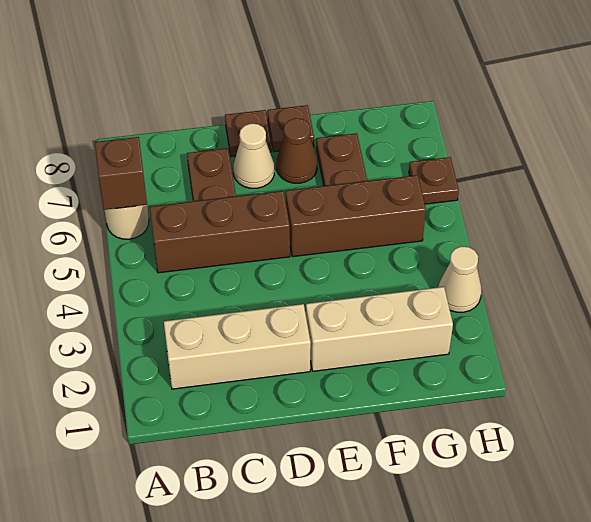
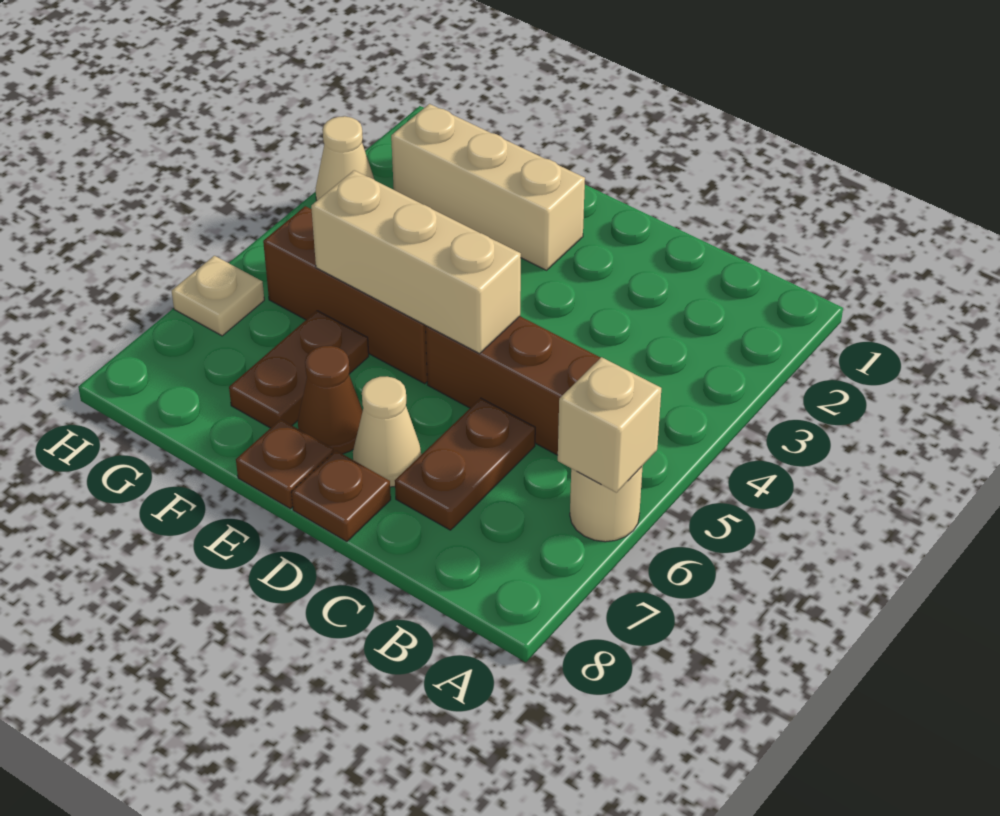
brown 1x1 brick [95,137,147,210] -> tan 1x1 brick [558,357,661,493]
tan 1x3 brick [164,304,311,389] -> tan 1x3 brick moved to [311,170,521,354]
brown 1x1 plate [409,157,459,204] -> tan 1x1 plate [172,256,264,336]

